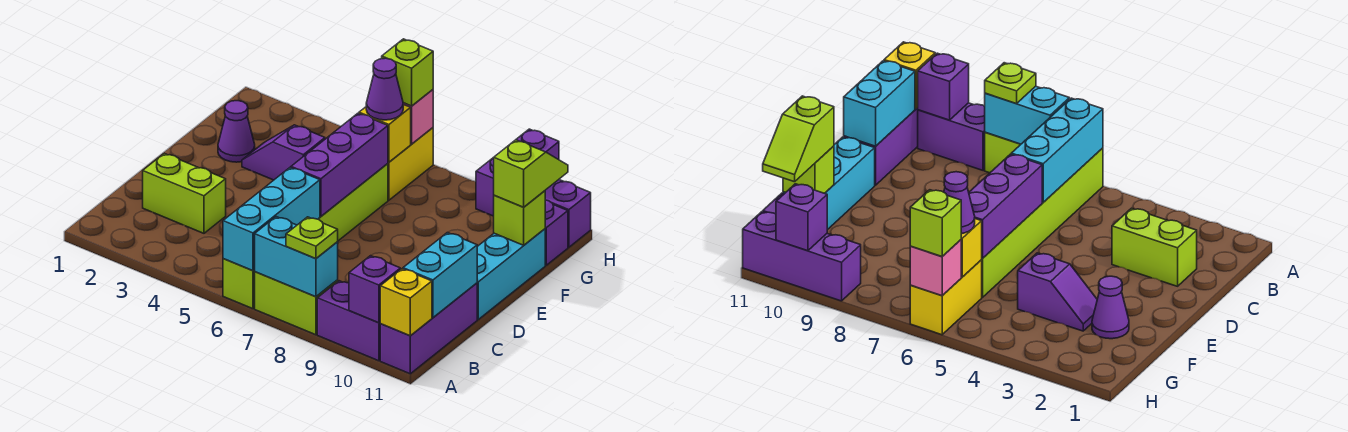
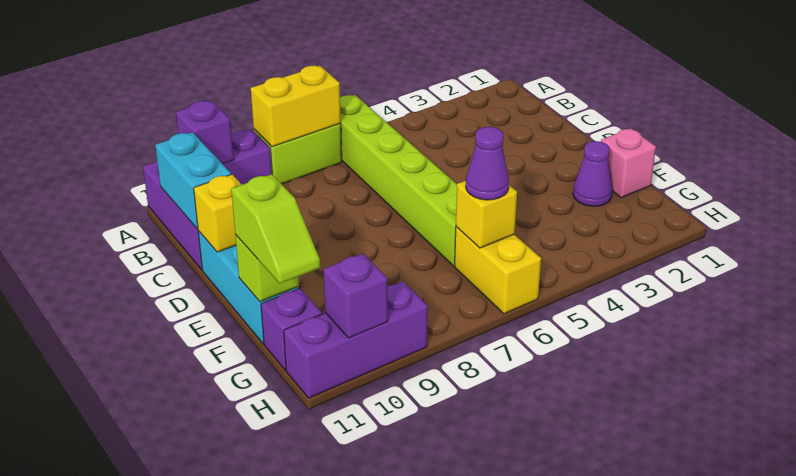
cyan 1x3 brick [223,168,320,271] -> none
cyan 1x2 brick [255,217,338,297] -> yellow 1x2 brick [251,66,341,147]
lime 1x1 plate [286,217,338,259] -> none
yellow 1x1 brick [380,269,432,336] -> yellow 1x1 brick moved to [194,174,242,252]
lime 1x2 brick [143,153,226,233] -> none
purple 1x3 brick [291,113,388,216] -> none
purple 1x2 slope [242,125,325,180] -> none
pink 1x1 brick [403,90,433,144] -> pink 1x1 brick moved to [601,128,656,198]
lime 1x1 brick [382,39,433,106] -> none

